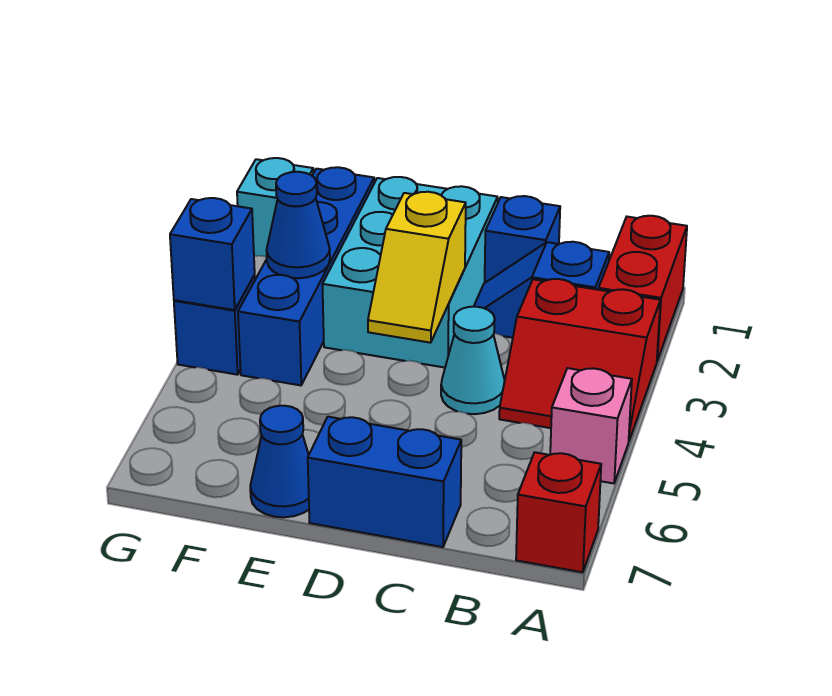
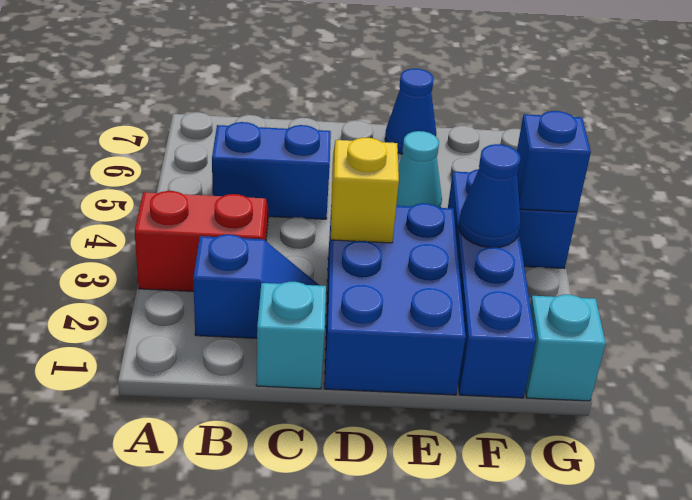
red 1x2 brick [598,216,687,361] -> none
pink 1x1 brick [550,368,632,483] -> none
red 1x1 brick [516,452,601,572] -> none
blue 1x1 brick [485,196,560,283] -> cyan 1x1 brick [256,282,326,389]
cyan 1x1 cone [441,307,505,414] -> cyan 1x1 cone moved to [396,131,442,208]
blue 1x2 brick [308,417,461,547] -> blue 1x2 brick moved to [212,122,331,219]
cyan 2x3 brick [322,177,498,368] -> blue 2x3 brick [324,203,466,395]

